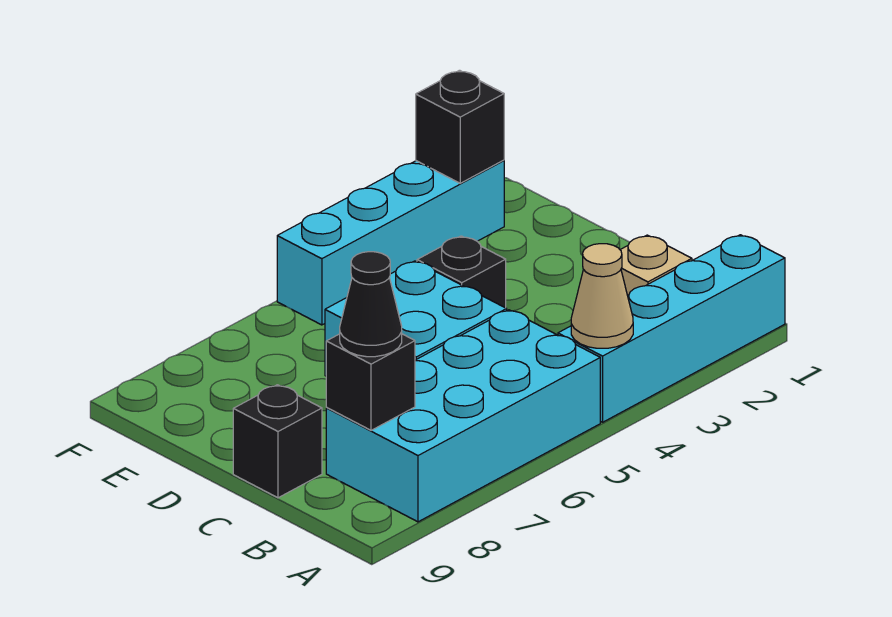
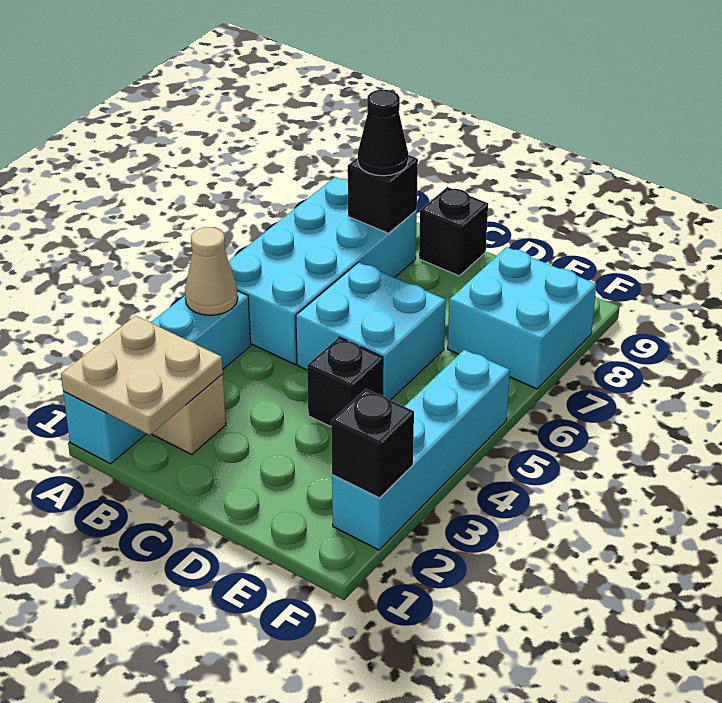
none -> tan 2x2 plate [61,316,223,435]
none -> cyan 2x2 brick [448,247,596,389]

